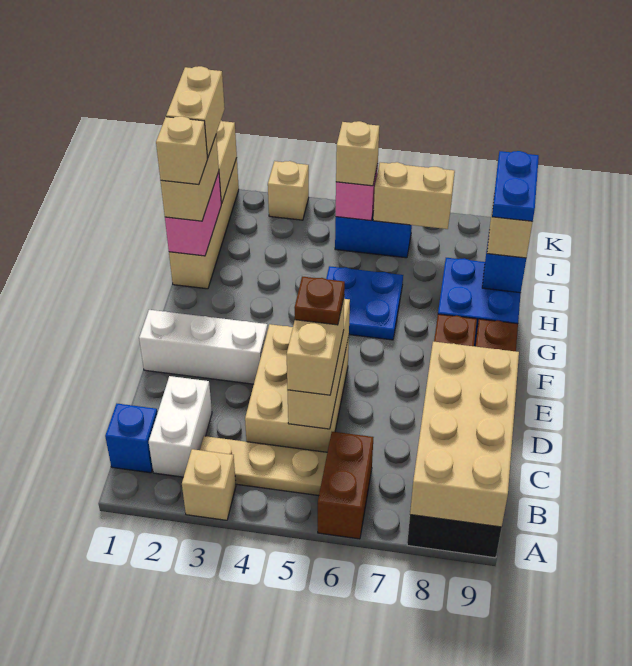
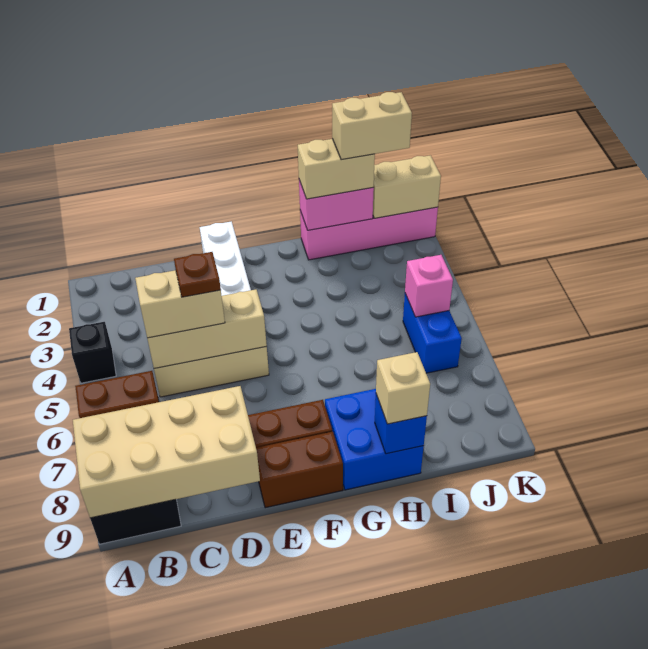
tan 1x1 brick [182,449,236,520] -> none
none -> black 1x1 brick [69,322,116,383]
blue 1x1 brick [105,404,157,473] -> none
white 1x2 brick [149,376,212,477] -> none
tan 1x3 plate [200,436,327,496] -> none
blue 2x2 plate [326,266,403,340] -> none
tan 1x4 brick [169,158,239,289] -> pink 1x4 brick [300,207,438,260]
tan 1x1 brick [156,116,207,184] -> none
blue 1x2 plate [492,151,539,221] -> none
tan 1x1 brick [336,121,379,186] -> none
tan 1x2 brick [373,162,455,229] -> none
tan 1x1 brick [268,161,309,220] -> none

